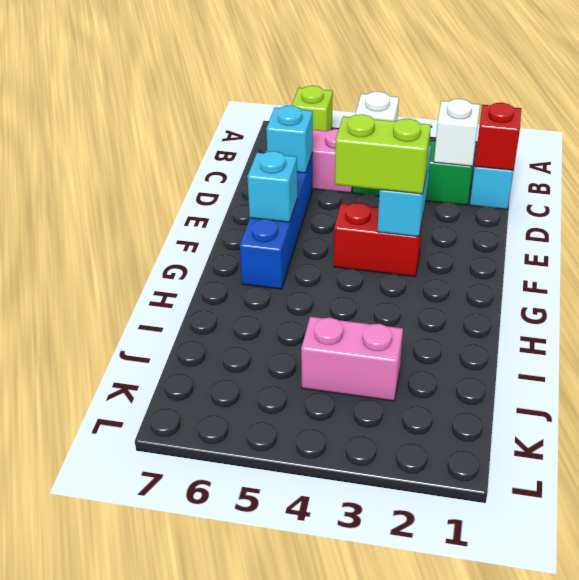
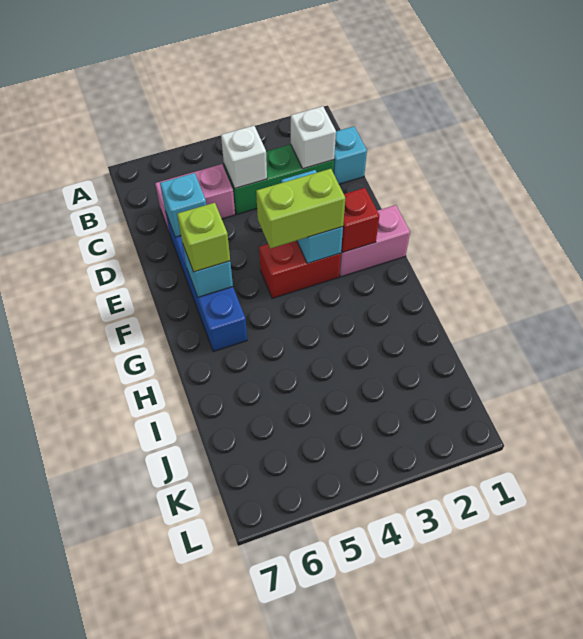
lime 1x1 brick [292,86,333,131] -> lime 1x1 brick moved to [177,203,230,272]
red 1x1 brick [475,103,521,170] -> red 1x1 brick moved to [341,188,379,252]
pink 1x2 brick [301,317,403,401] -> pink 1x2 brick moved to [339,205,410,277]

